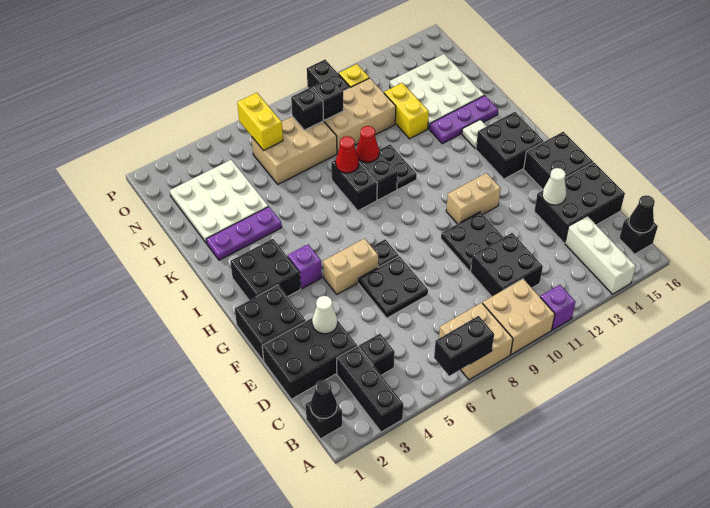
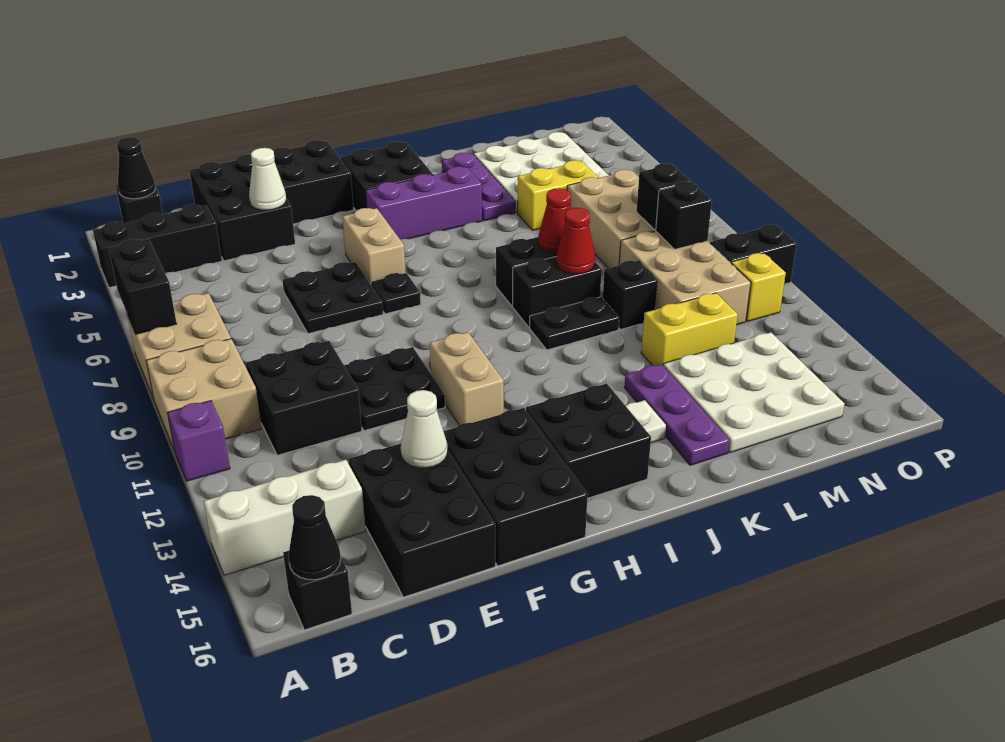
black 1x1 brick [359,334,395,375] -> black 1x1 brick moved to [603,261,658,330]
black 2x2 brick [524,132,593,190] -> black 2x3 brick [444,408,588,566]
purple 1x1 brick [288,244,322,289] -> purple 1x3 brick [366,167,482,239]
yellow 1x2 brick [237,93,283,151] -> yellow 1x2 brick moved to [517,160,598,230]

